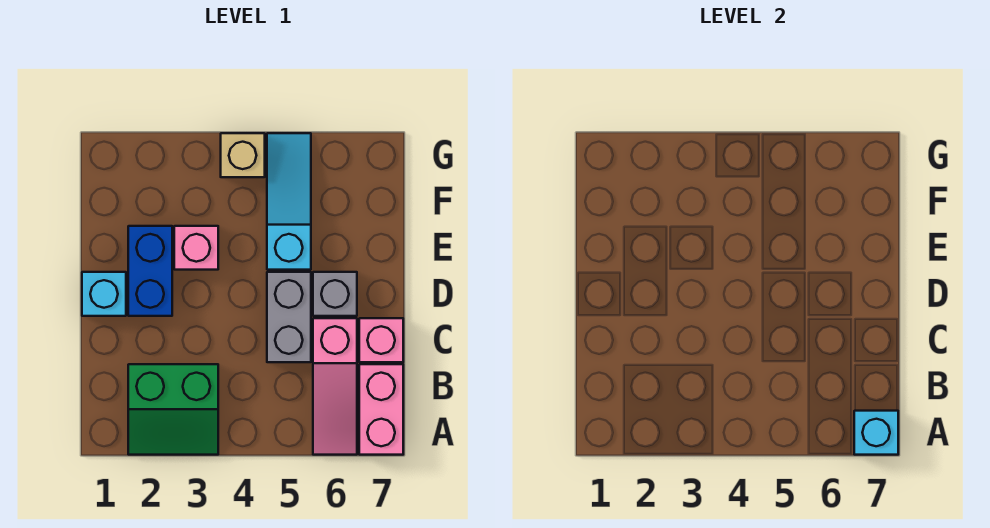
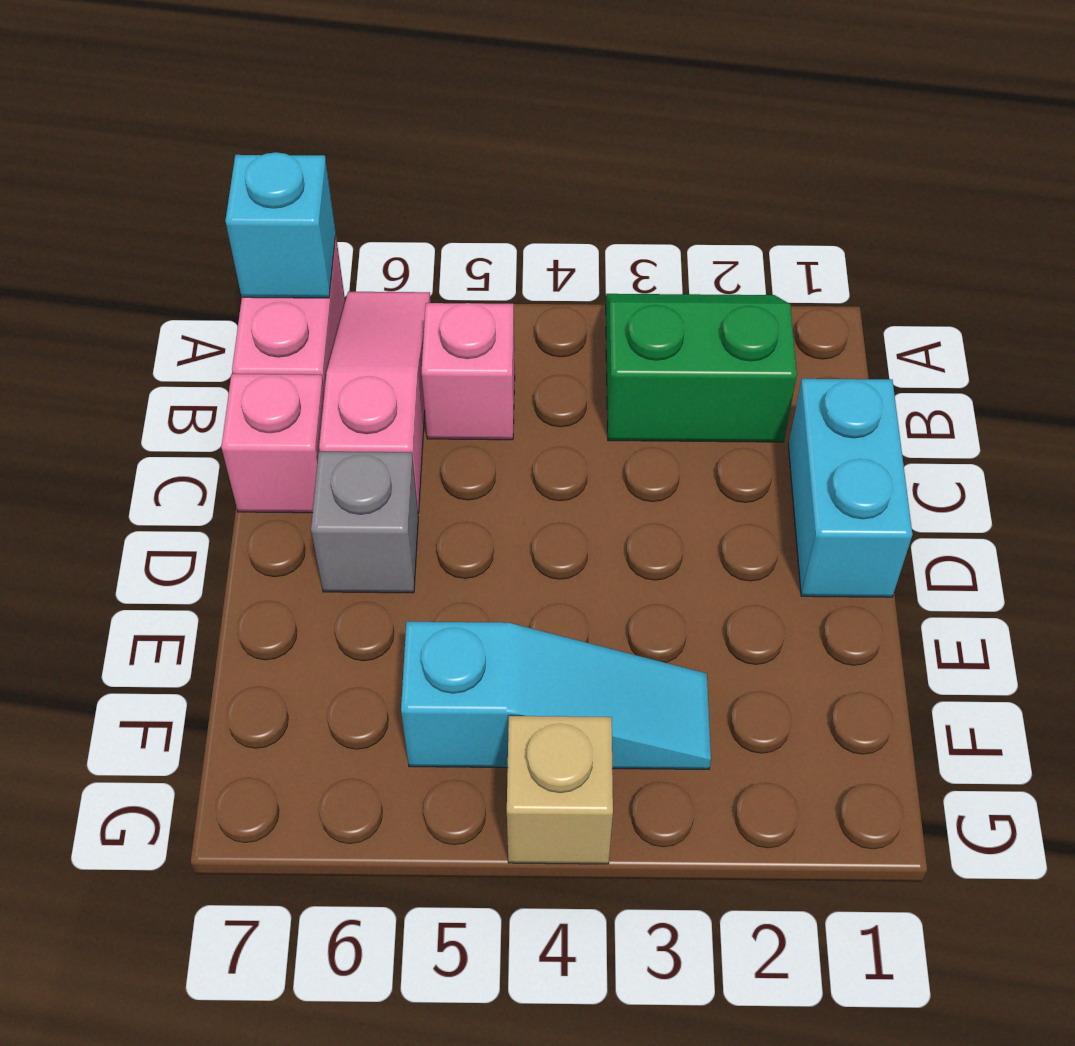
grey 1x2 brick [267,272,311,362] -> none
cyan 1x1 brick [82,272,126,316] -> cyan 1x2 brick [788,379,912,597]
blue 1x2 brick [128,226,172,316] -> none
pink 1x1 brick [174,226,218,270] -> pink 1x1 brick moved to [422,303,515,440]
cyan 1x3 slope [267,133,311,270] -> cyan 1x3 slope turned to [401,622,711,769]

